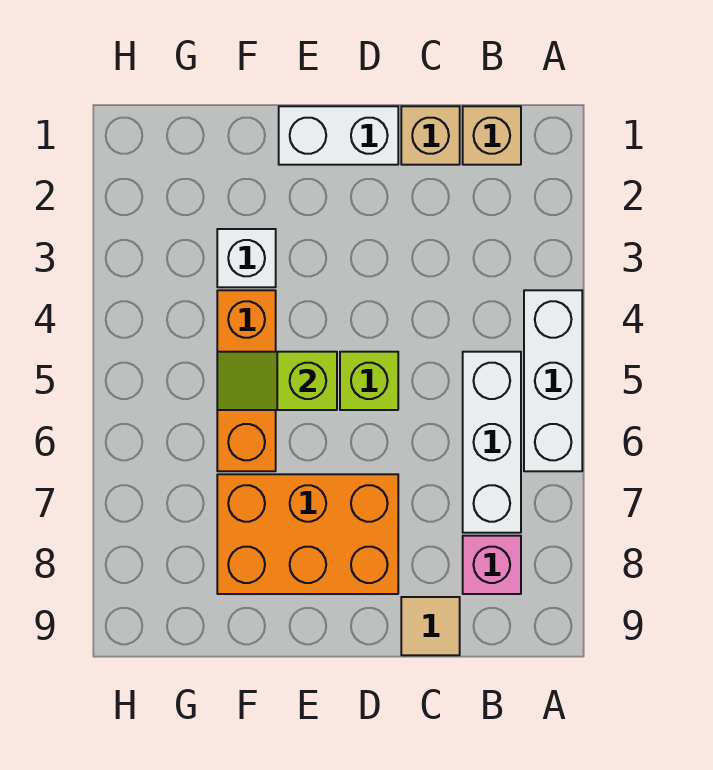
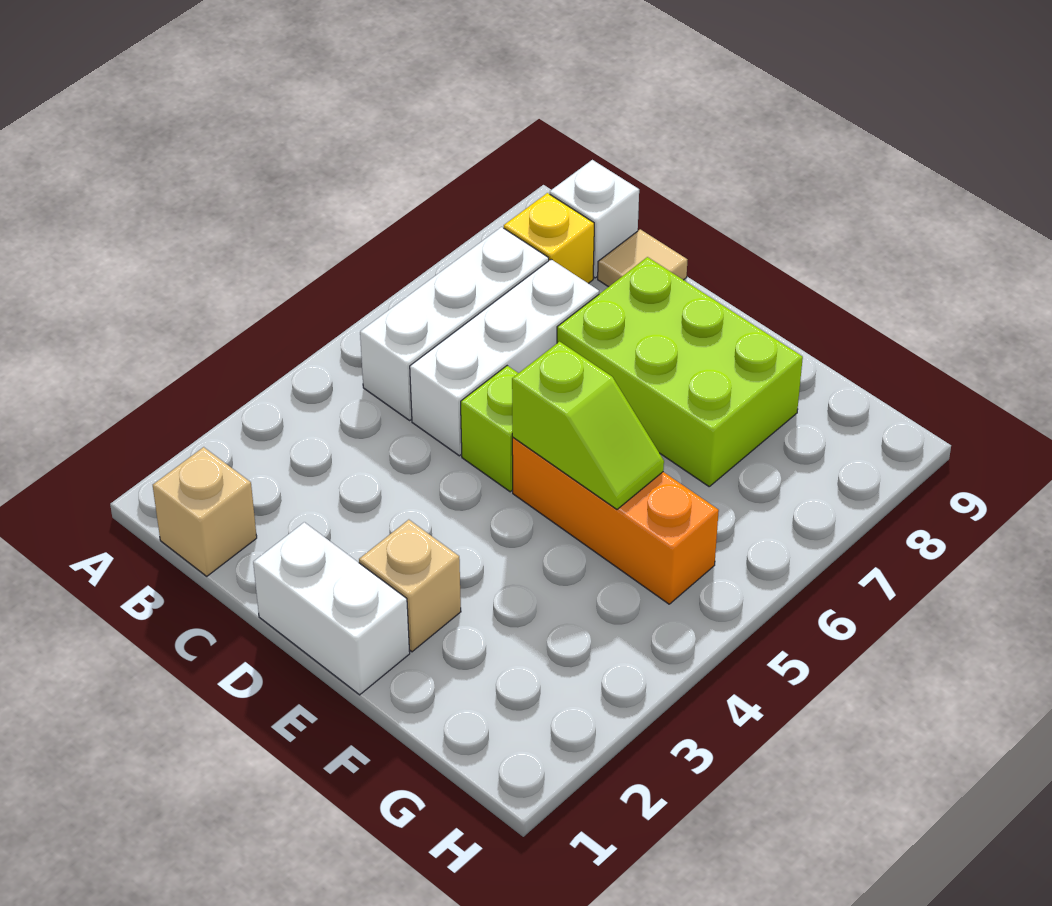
white 1x3 brick [524,290,582,471] -> white 1x3 brick moved to [410,259,599,456]
pink 1x1 brick [463,536,521,594] -> yellow 1x1 brick [504,193,594,283]
tan 1x1 brick [401,106,460,165] -> tan 1x1 brick moved to [359,520,461,652]
orange 2x3 brick [217,474,398,594] -> lime 2x3 brick [557,257,803,486]
white 1x1 brick [217,229,276,287] -> white 1x1 brick moved to [550,160,639,278]
orange 1x3 brick [217,290,276,471] -> orange 1x3 brick turned to [512,438,719,604]

